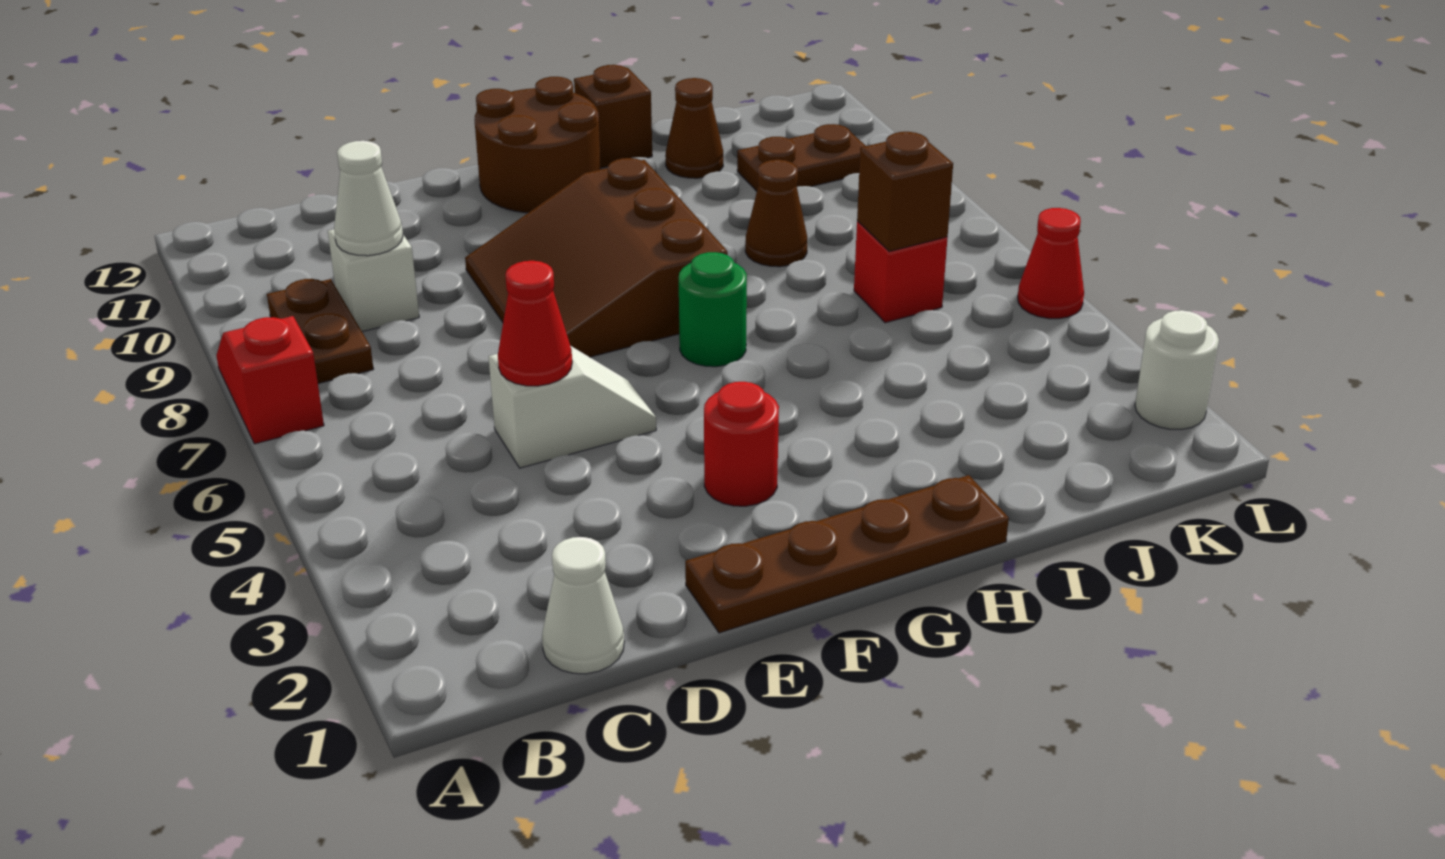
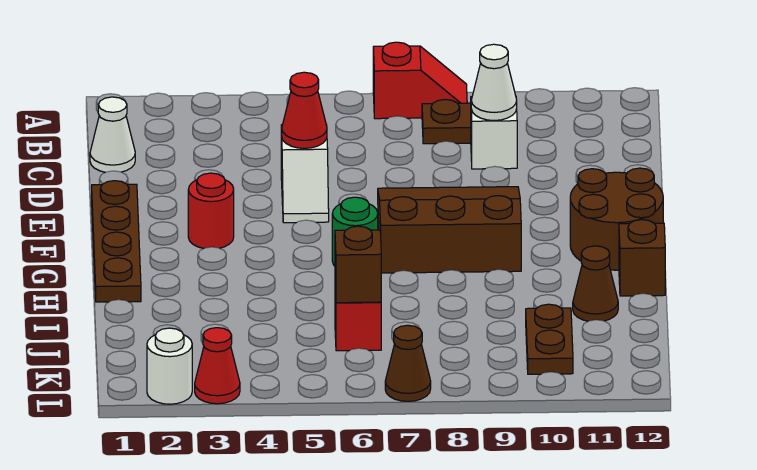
brown 1x1 cone [745,160,807,267] -> brown 1x1 cone moved to [385,325,431,401]
red 1x1 cone [1018,208,1084,319] -> red 1x1 cone moved to [195,328,240,404]

